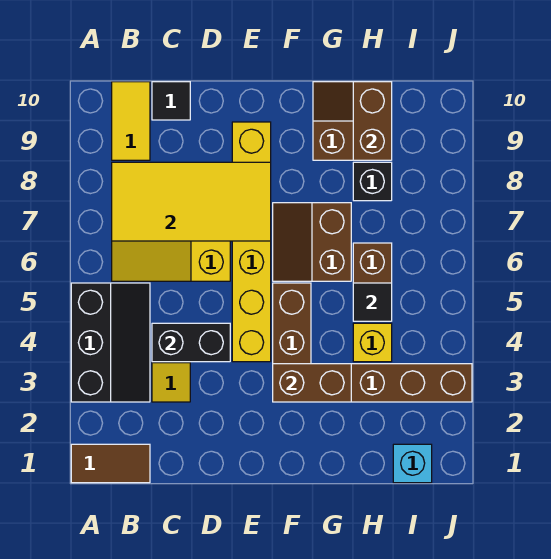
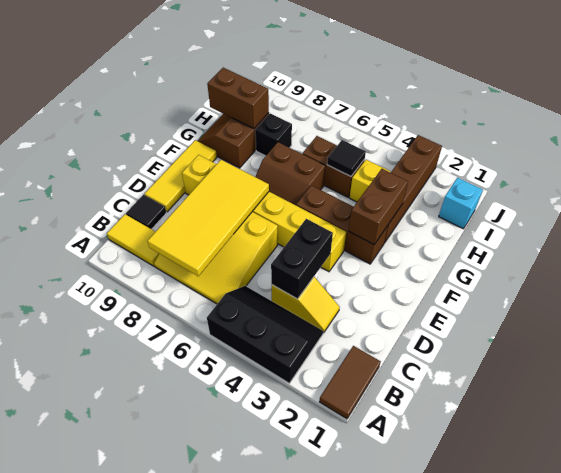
none -> yellow 1x3 tile [145,140,217,212]

